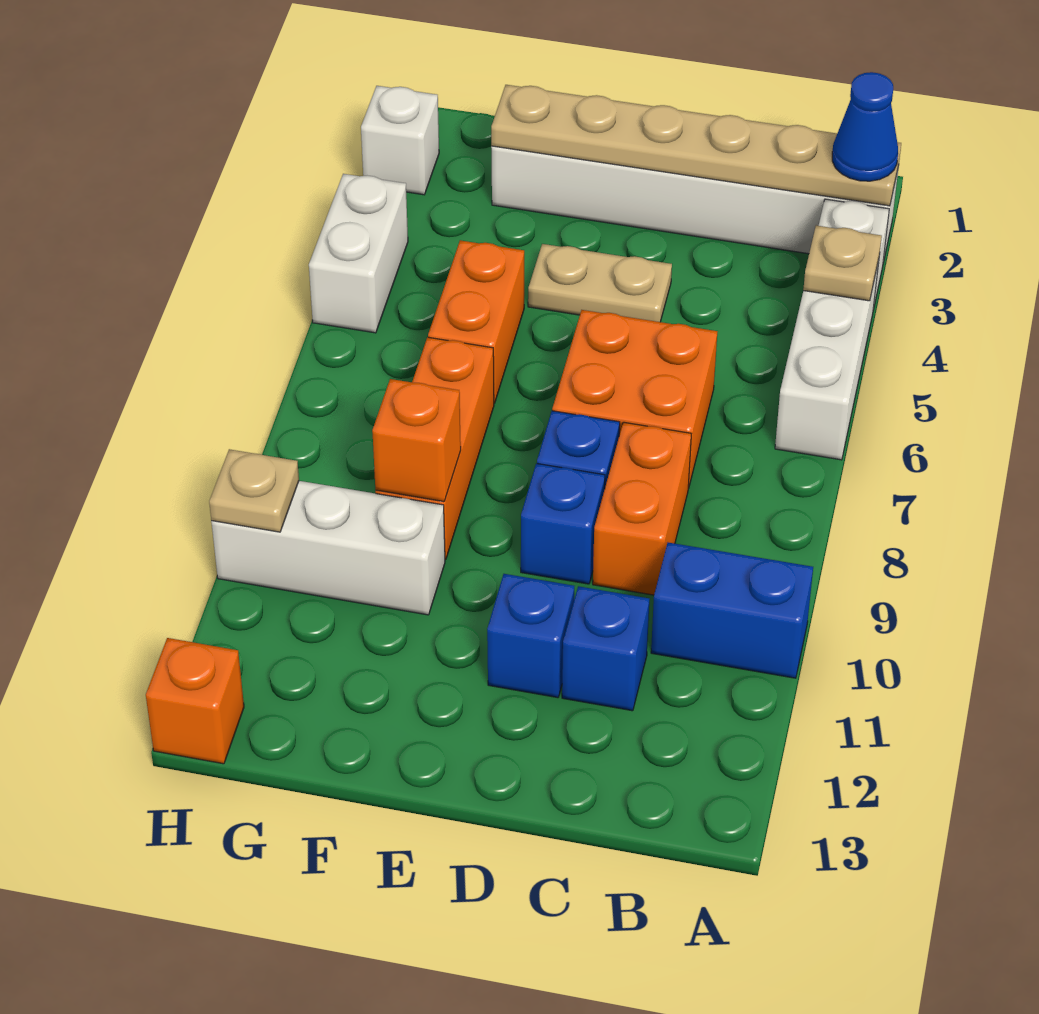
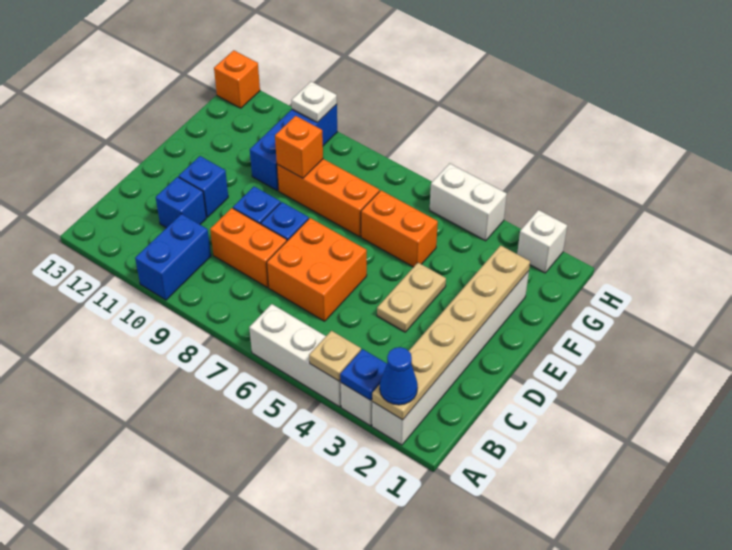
none -> blue 1x1 plate [340,349,387,400]
white 1x3 brick [211,481,445,615] -> blue 1x3 brick [250,104,337,191]
tan 1x1 plate [209,449,299,532] -> white 1x1 plate [291,82,337,122]

